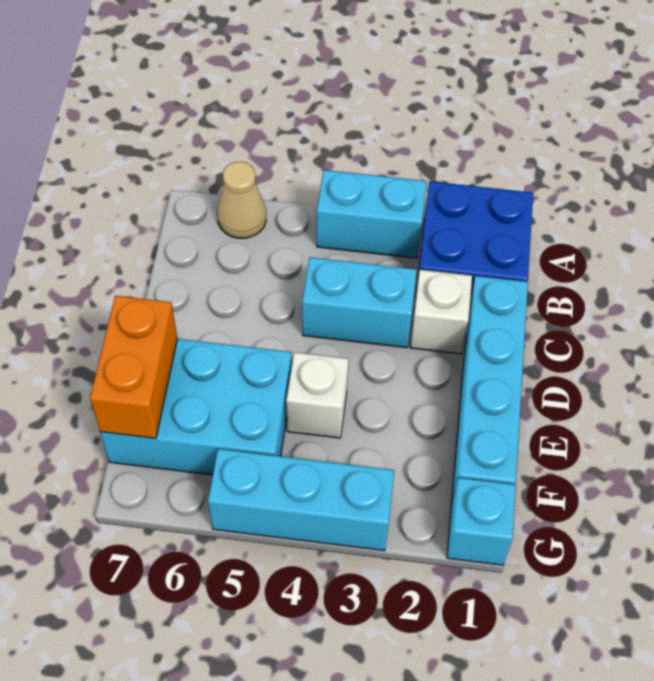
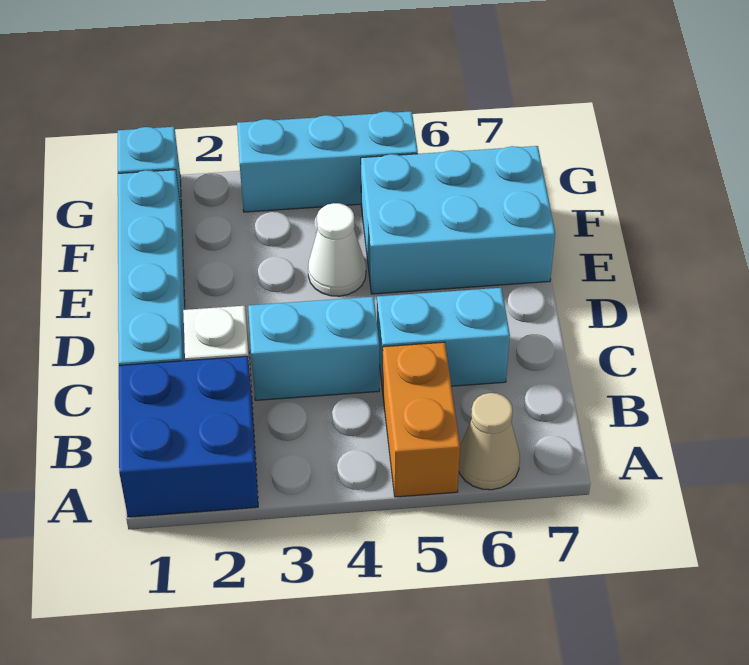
cyan 1x2 brick [317,170,427,258] -> cyan 1x2 brick moved to [377,288,510,391]
white 1x1 brick [286,352,349,438] -> white 1x1 cone [308,203,366,296]
orange 1x2 brick [90,296,178,438] -> orange 1x2 brick moved to [383,342,460,497]

